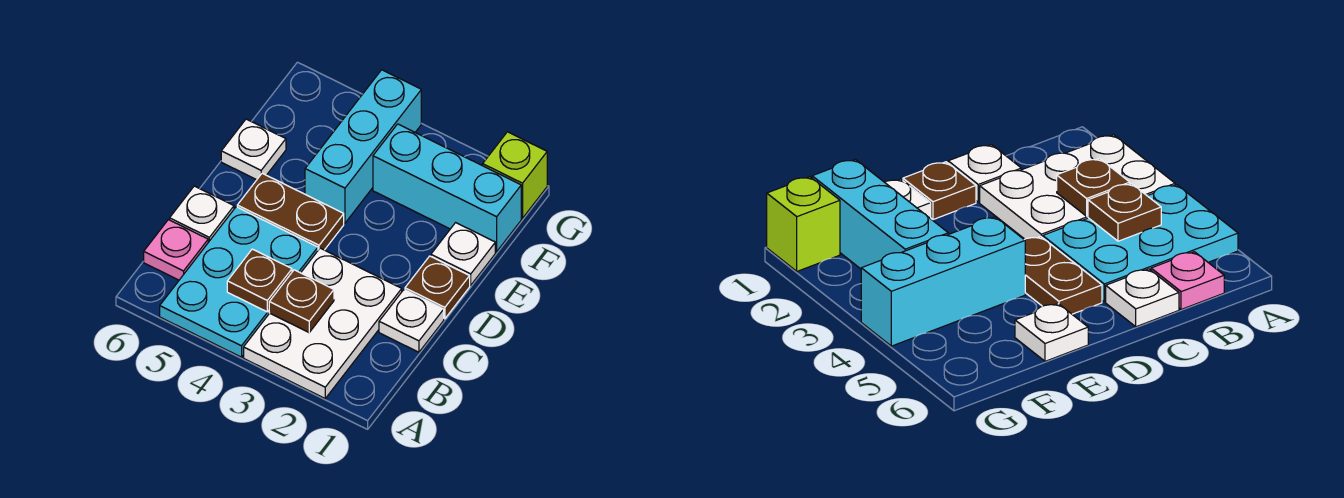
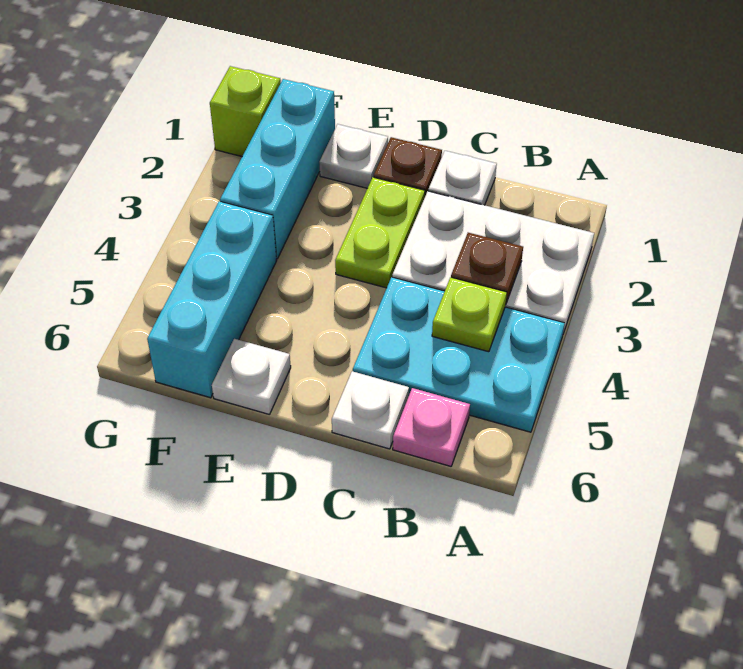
brown 1x1 plate [227,249,292,312] -> lime 1x1 plate [432,277,507,352]
none -> lime 1x2 plate [335,177,425,288]
brown 1x2 plate [237,173,344,250] -> none
cyan 1x3 brick [305,70,421,223] -> cyan 1x3 brick turned to [147,201,276,398]

